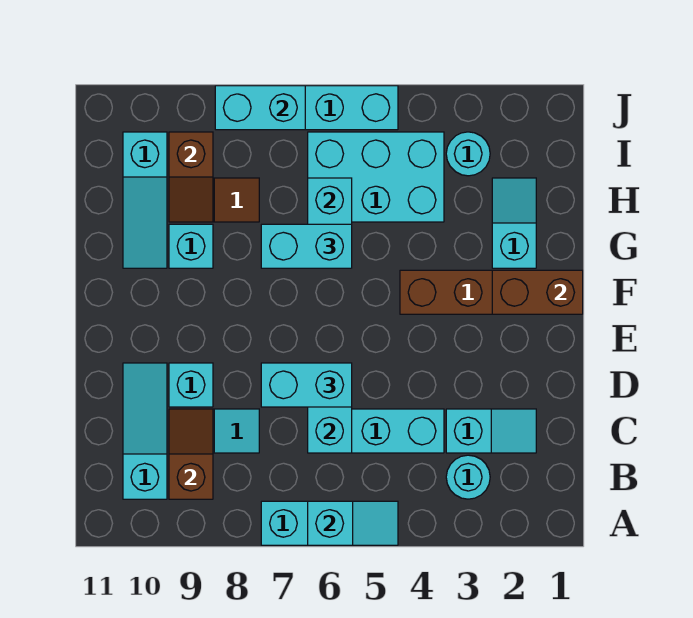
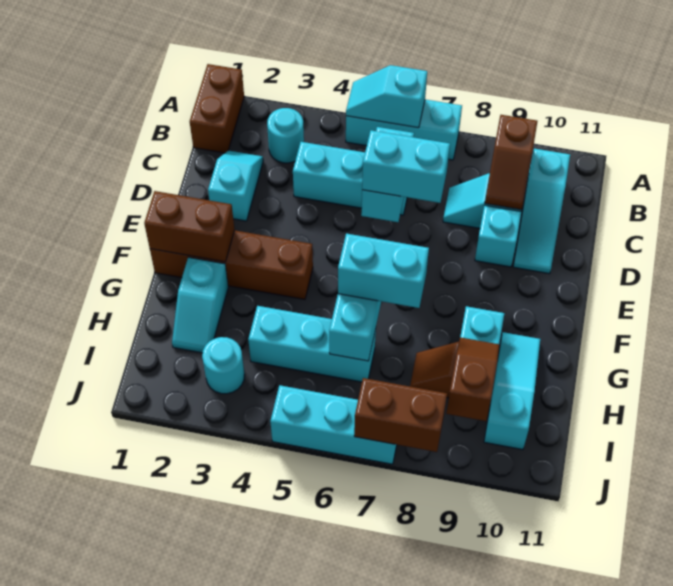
none -> brown 1x2 brick [190,64,244,153]
cyan 1x2 slope [446,409,536,453] -> cyan 1x2 slope turned to [208,151,263,221]
cyan 2x3 brick [308,132,444,222] -> cyan 1x3 brick [248,306,376,382]
cyan 1x2 brick [215,86,305,130] -> brown 1x2 brick [354,378,447,452]

